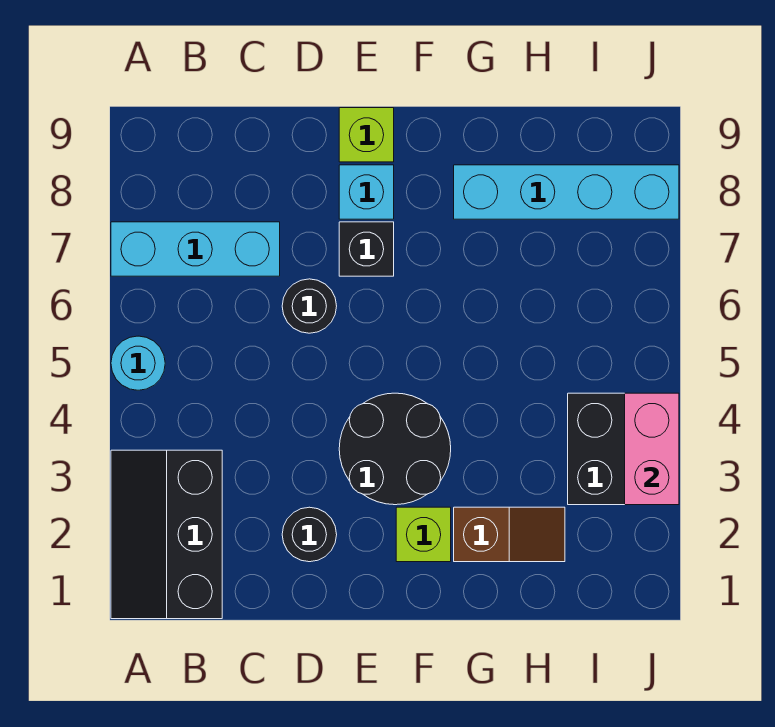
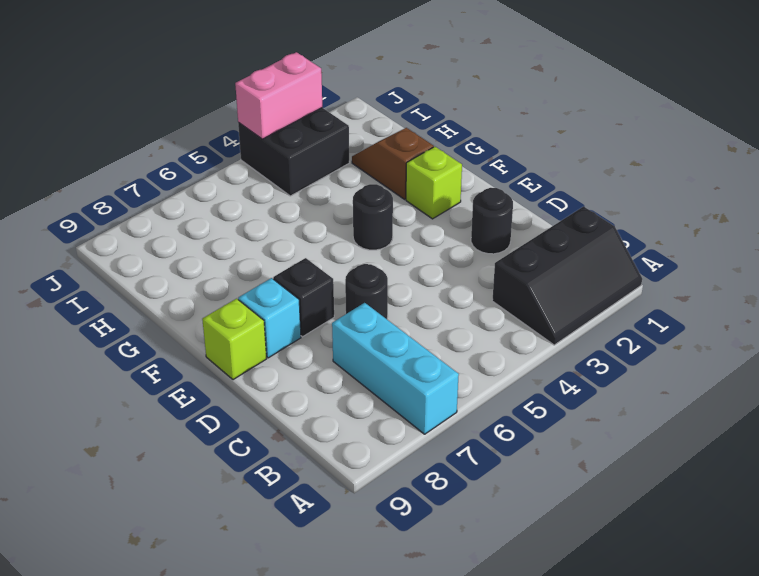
cyan 1x1 round brick [111,336,165,390] -> none
black 2x2 round brick [339,393,451,505] -> black 1x1 round brick [353,184,393,250]
cyan 1x4 brick [454,165,679,219] -> none

